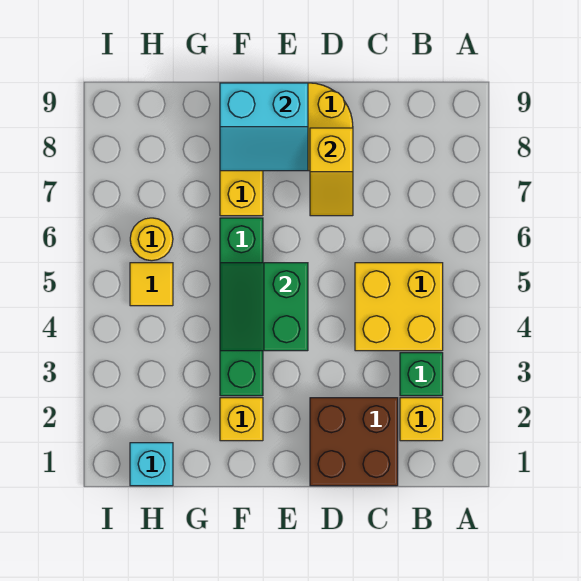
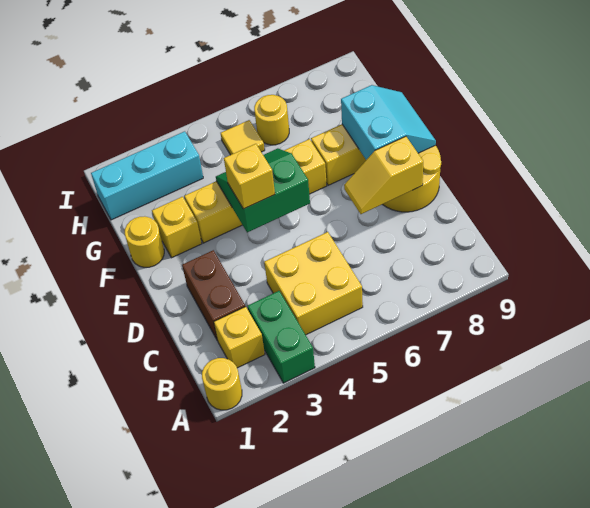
none -> yellow 1x1 round brick [202,358,242,410]
green 1x1 brick [400,353,443,396] -> green 1x2 brick [248,291,315,383]
brown 2x2 brick [310,398,398,486] -> brown 1x2 brick [182,250,245,341]
none -> yellow 1x1 brick [224,144,275,209]
cyan 2x2 slope [220,83,308,171] -> cyan 2x2 slope turned to [341,85,436,160]
none -> yellow 1x1 round brick [125,216,164,267]
green 1x4 brick [220,218,263,396] -> yellow 1x4 brick [184,139,327,243]
cyan 1x1 brick [130,443,173,486] -> cyan 1x3 brick [91,131,203,220]

